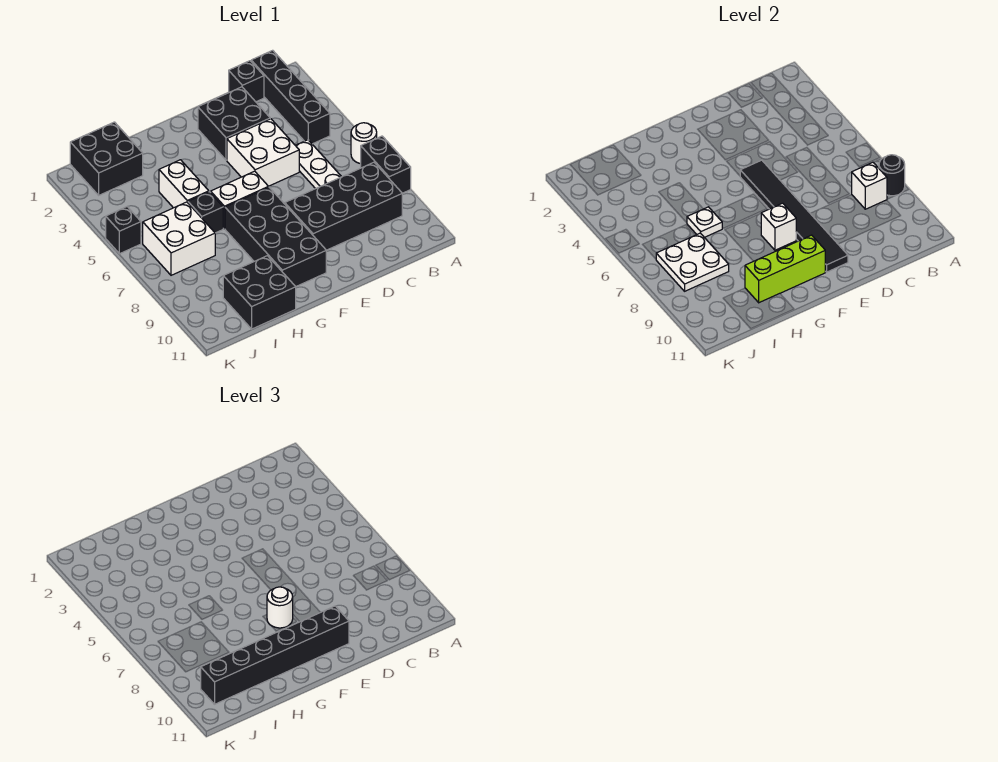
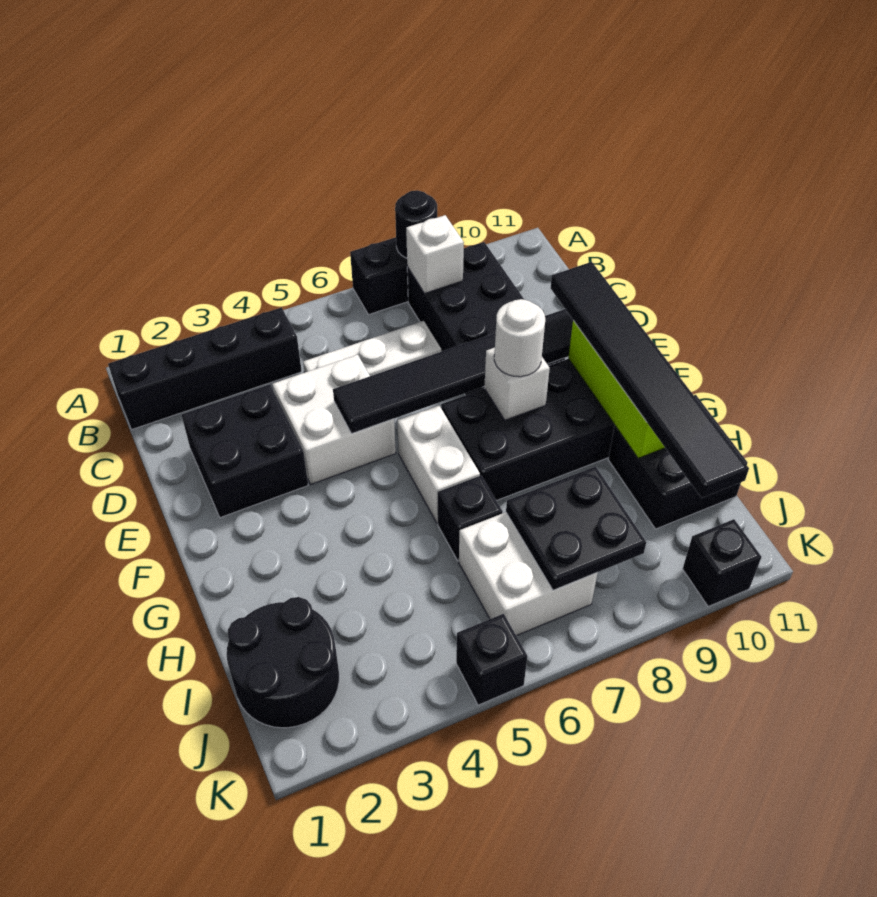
white 1x1 round brick [351,123,377,164] -> none
black 1x1 brick [229,61,264,102] -> black 1x1 brick moved to [683,519,762,606]
black 1x6 brick [201,606,349,704] -> black 1x6 tile [551,262,749,498]
white 1x2 brick [159,160,209,208] -> none
white 1x1 plate [687,207,722,237] -> none
black 2x2 brick [70,122,143,195] -> black 2x2 round brick [227,597,339,728]
white 2x2 plate [656,233,729,291] -> black 2x2 plate [506,466,646,590]

